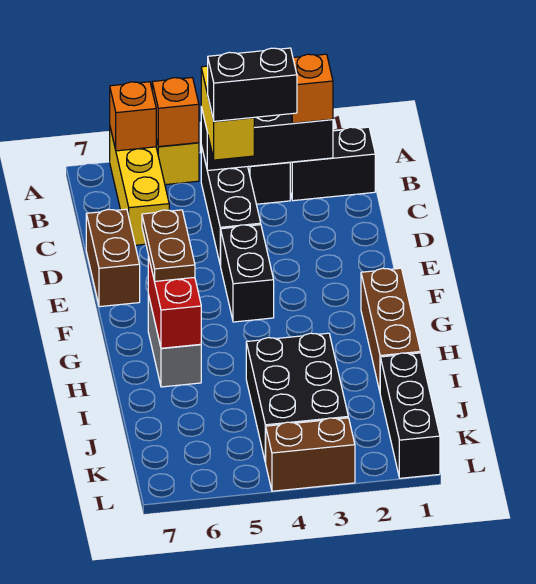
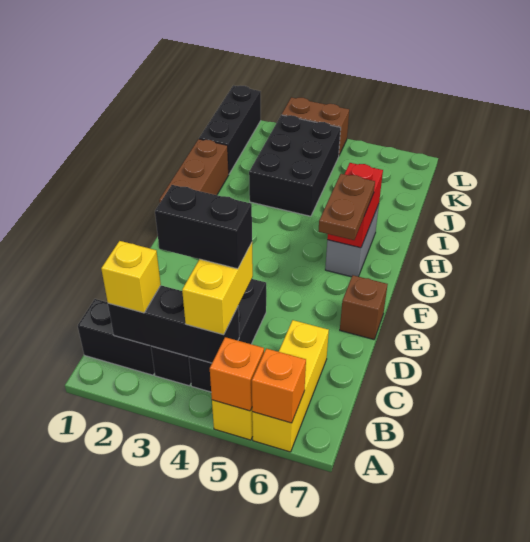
orange 1x1 brick [290,54,333,123] -> yellow 1x1 brick [101,241,161,313]
brown 1x2 brick [86,209,140,307] -> brown 1x1 brick [340,275,388,339]
black 1x2 brick [220,225,274,322] -> none

